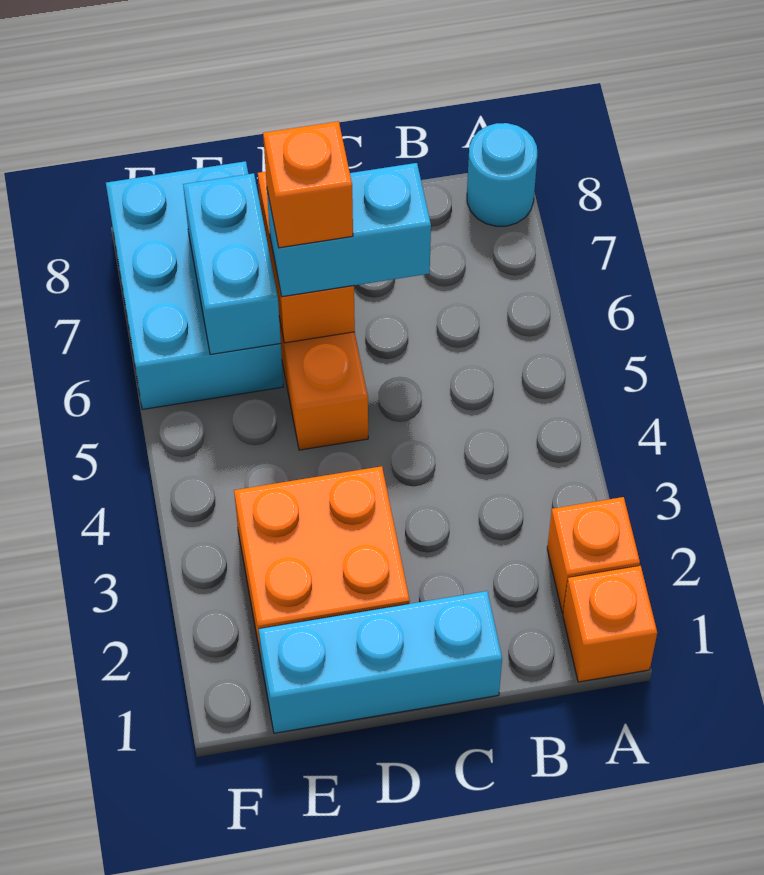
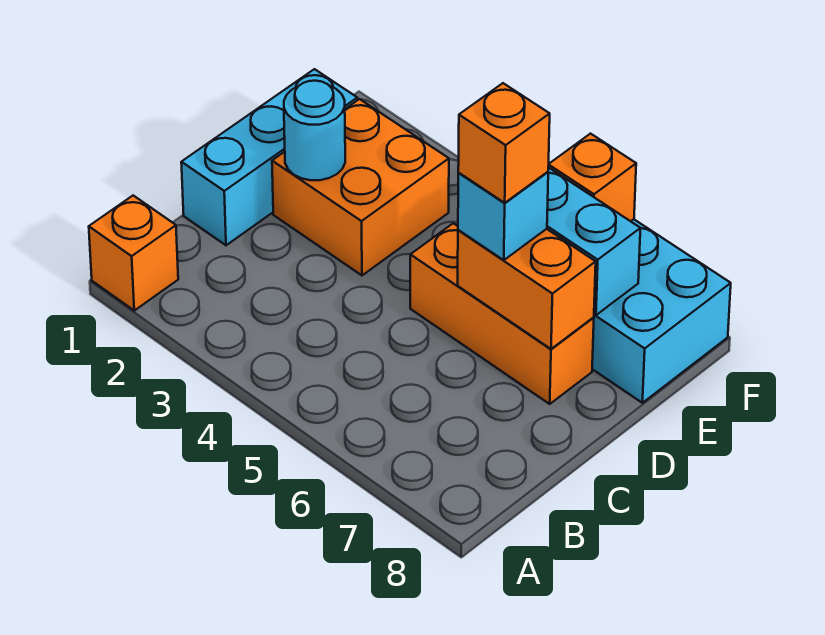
orange 1x1 brick [547,497,640,613] -> orange 1x1 brick moved to [548,134,636,221]
cyan 1x1 round brick [467,123,537,226] -> cyan 1x1 round brick moved to [284,81,345,180]
cyan 1x2 brick [267,163,431,297] -> cyan 1x1 brick [458,172,548,260]

